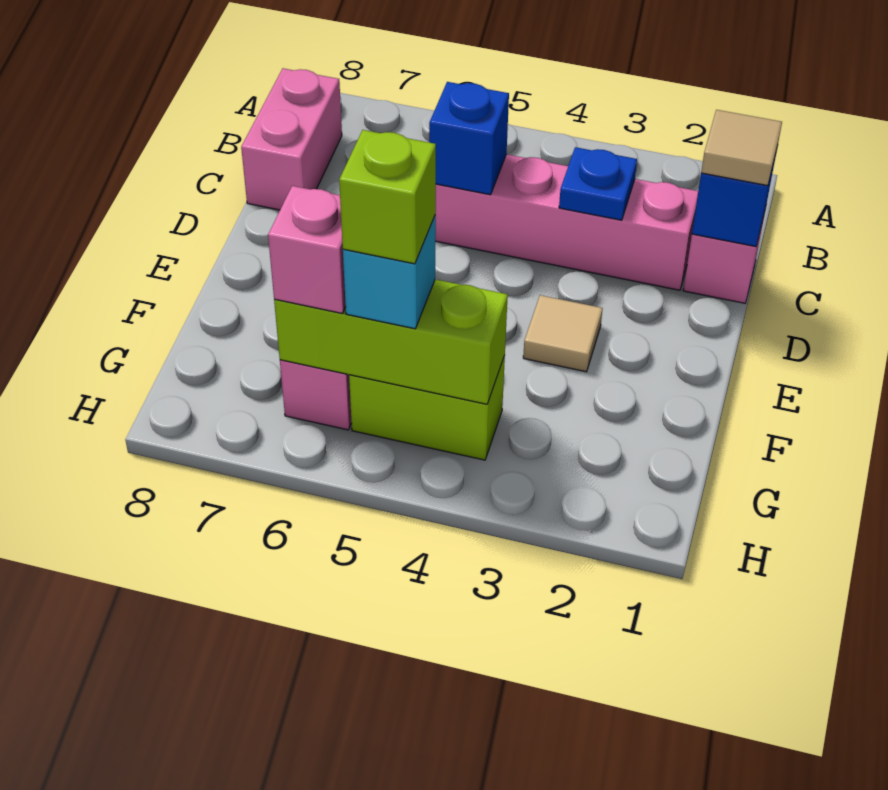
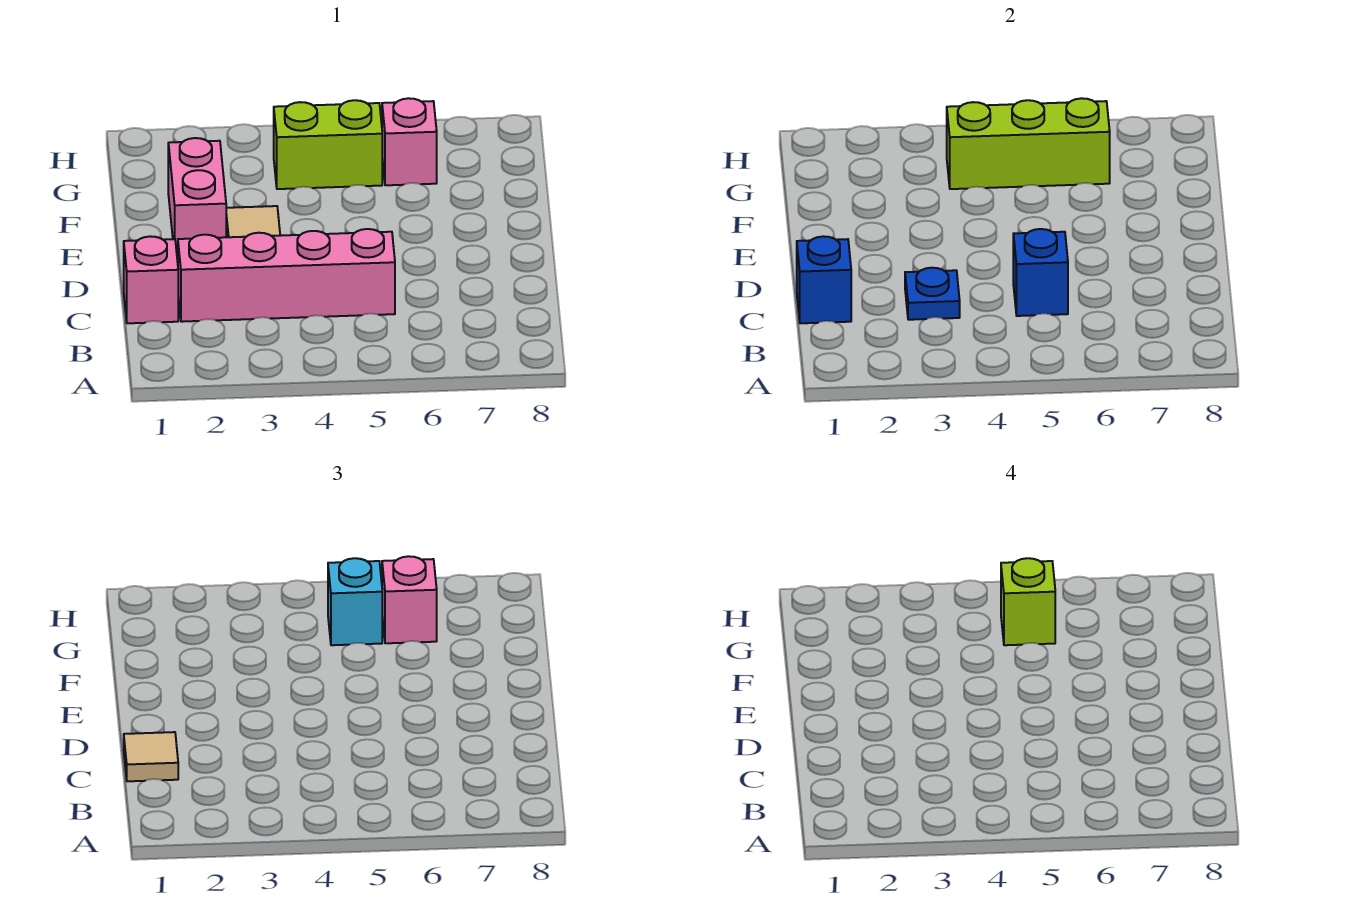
pink 1x2 brick [241,68,342,210] -> pink 1x2 brick moved to [168,138,226,257]

